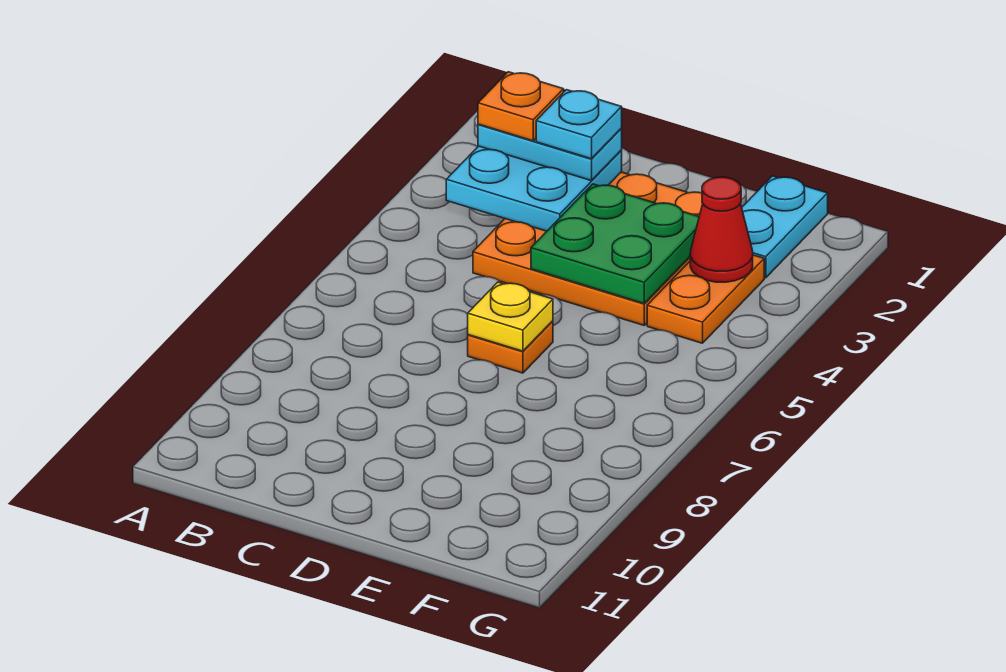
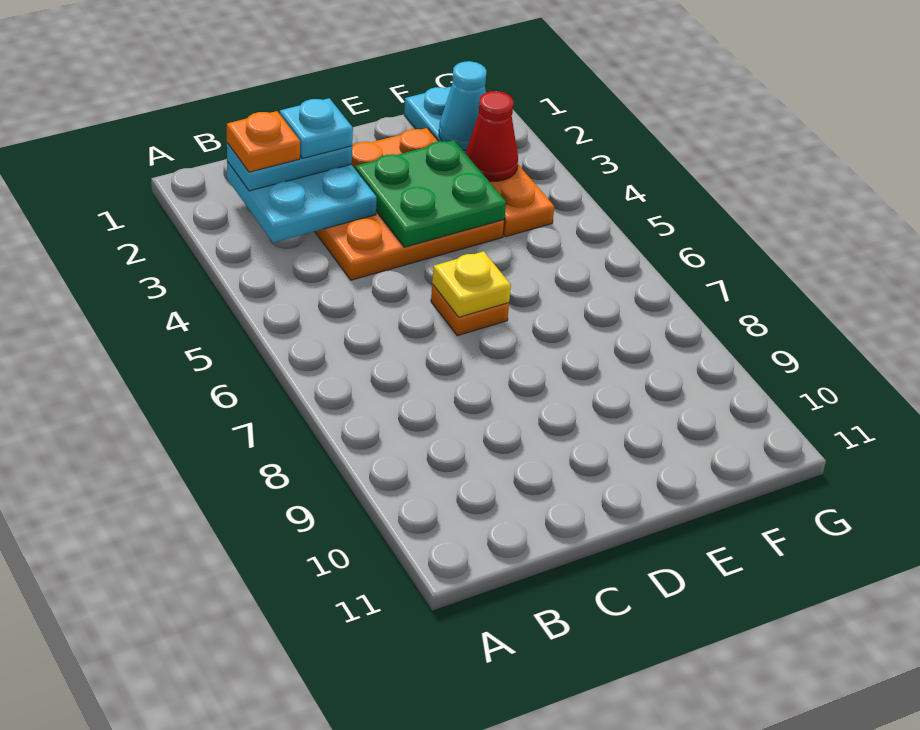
none -> cyan 1x1 cone [439,61,487,150]

